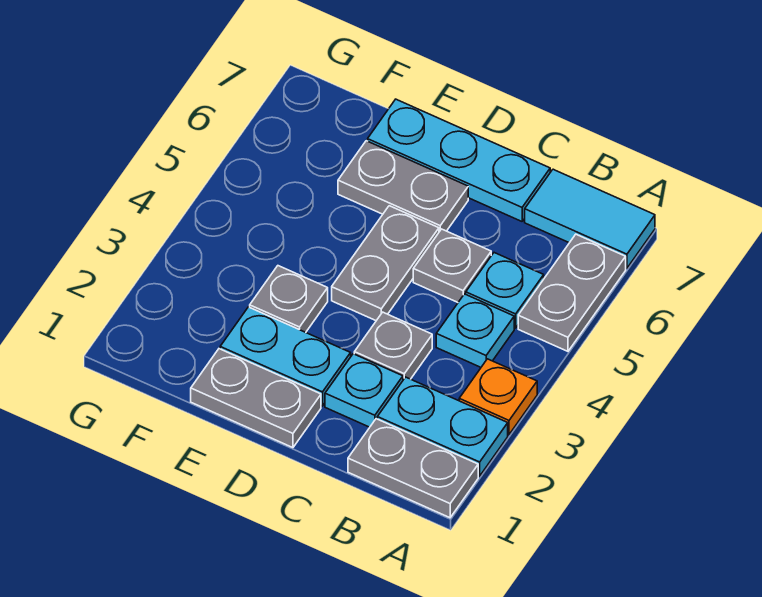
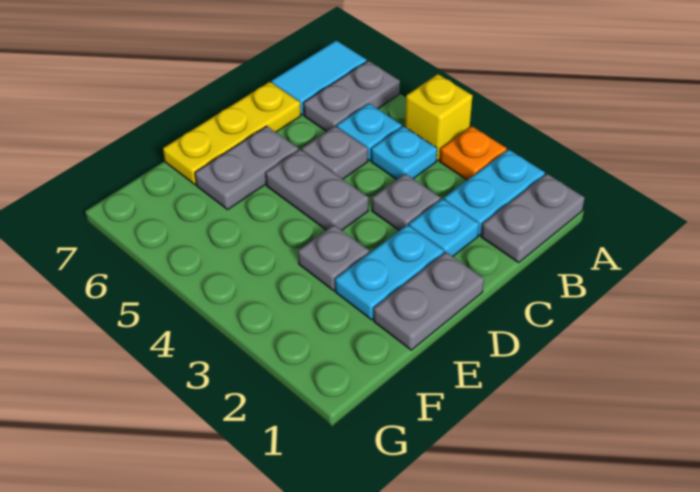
none -> yellow 1x1 brick [405,74,472,161]
grey 1x2 plate [518,234,626,351] -> grey 1x2 plate turned to [304,61,400,132]
cyan 1x3 plate [368,99,550,221] -> yellow 1x3 plate [163,82,301,185]

